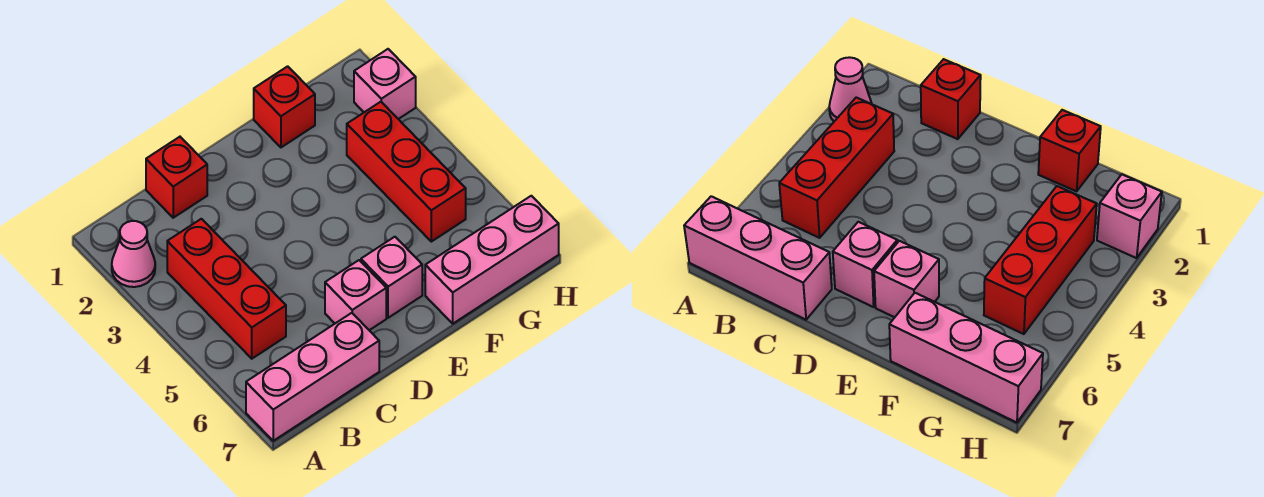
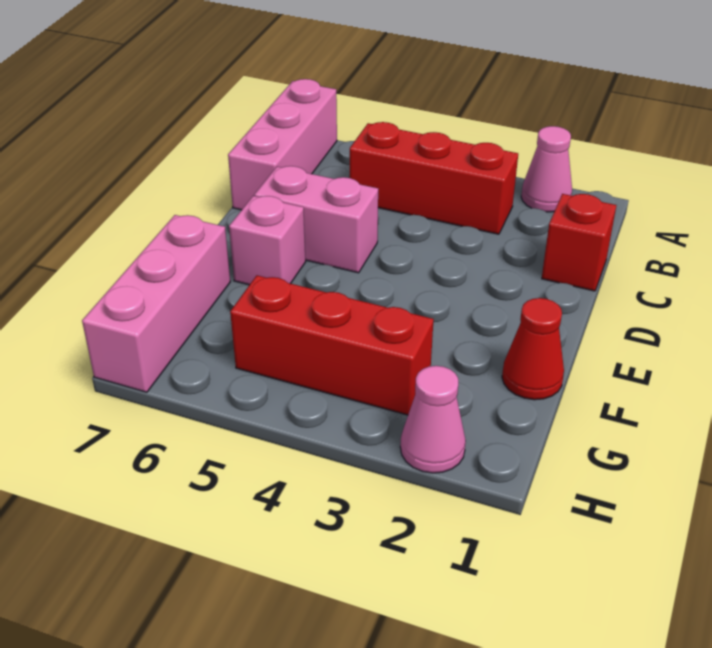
pink 1x1 brick [325,260,386,330] -> pink 1x2 brick [254,166,378,273]
red 1x1 brick [254,66,315,147] -> red 1x1 cone [502,298,564,400]
pink 1x1 brick [354,49,416,119] -> pink 1x1 cone [400,366,466,473]

